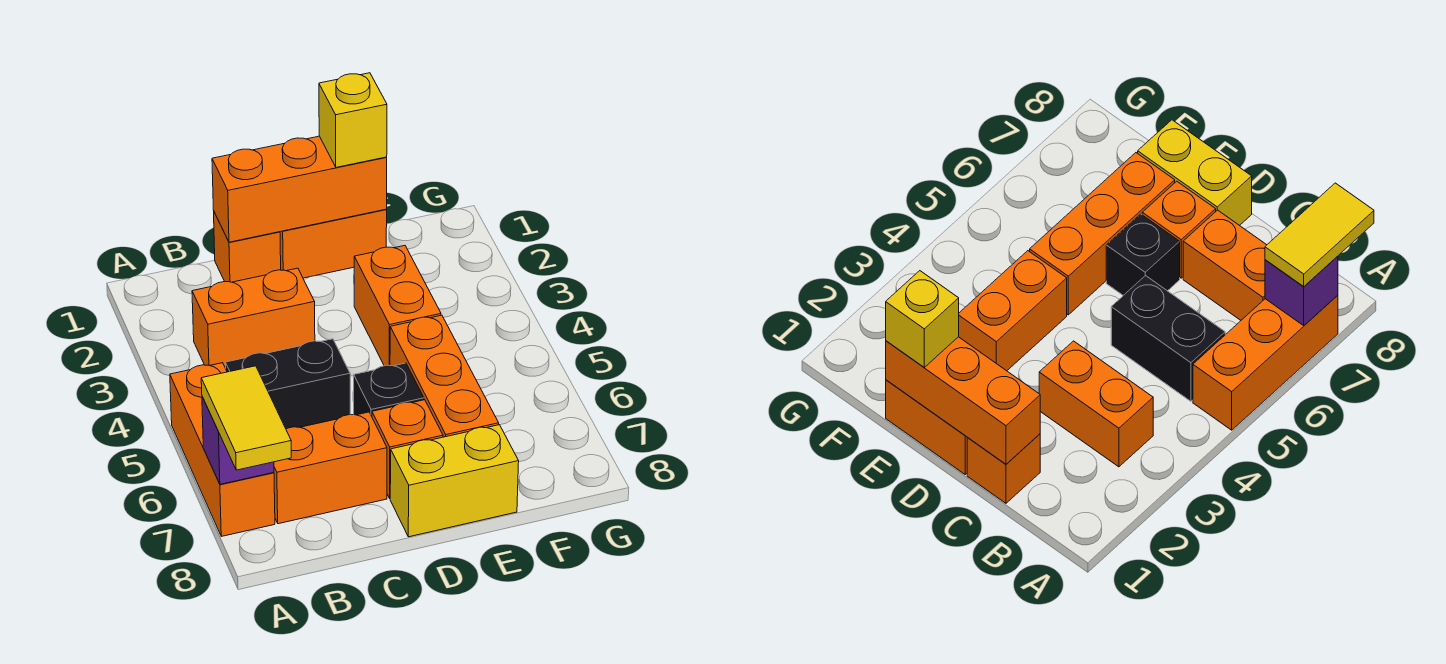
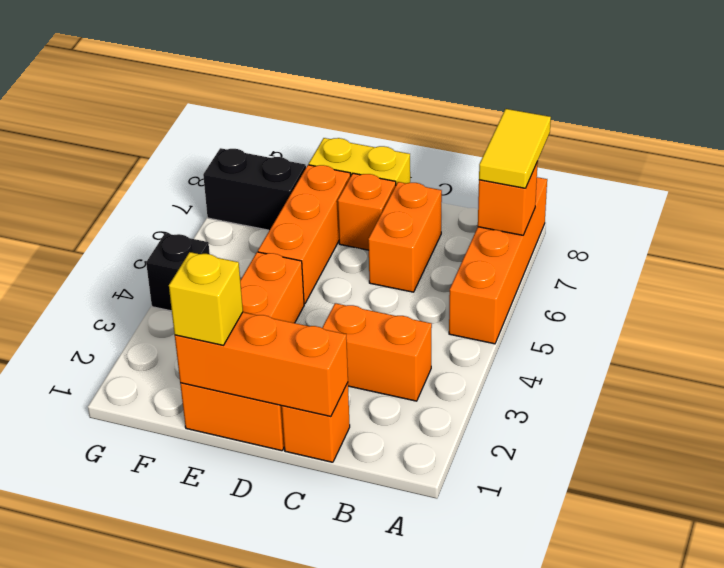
orange 1x3 brick [170,363,275,536] -> orange 1x4 brick [449,177,547,344]
purple 1x1 brick [202,397,274,484] -> orange 1x1 brick [478,162,538,235]
black 1x2 brick [225,339,350,429] -> black 1x2 brick moved to [203,148,306,230]
orange 1x2 brick [274,412,387,524] -> orange 1x2 brick turned to [368,182,442,292]
black 1x1 brick [354,363,424,416] -> black 1x1 brick moved to [146,233,210,311]

